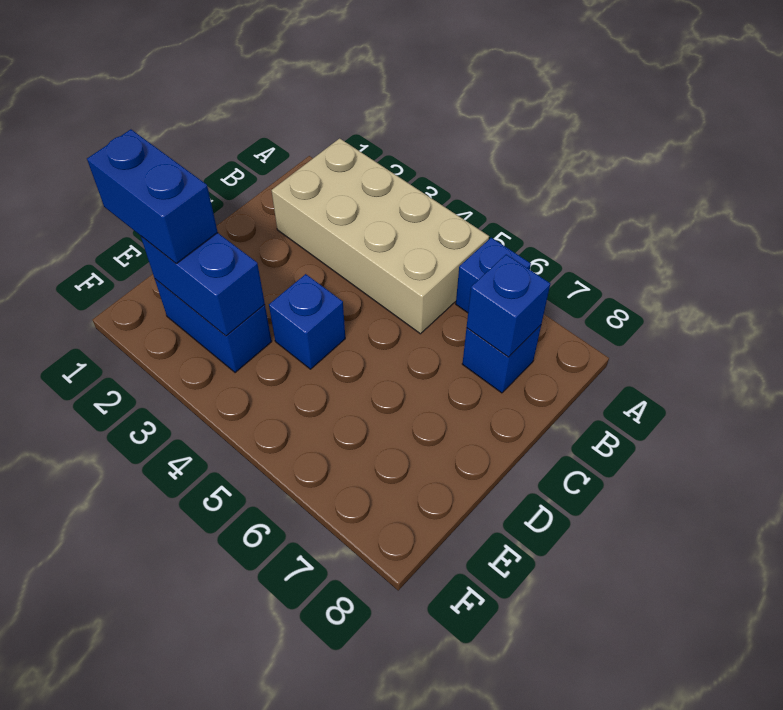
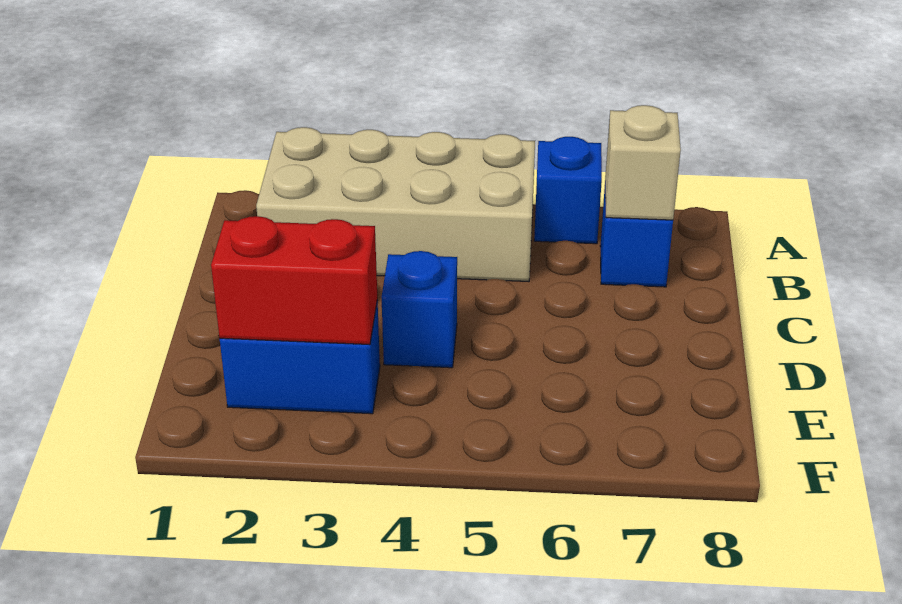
blue 1x1 brick [467,254,550,357] -> tan 1x1 brick [605,105,681,220]
blue 1x2 brick [87,129,218,264] -> none
blue 1x2 brick [141,233,265,336] -> red 1x2 brick [211,216,378,345]

